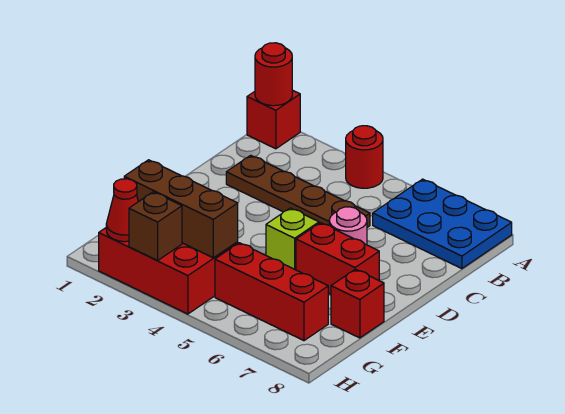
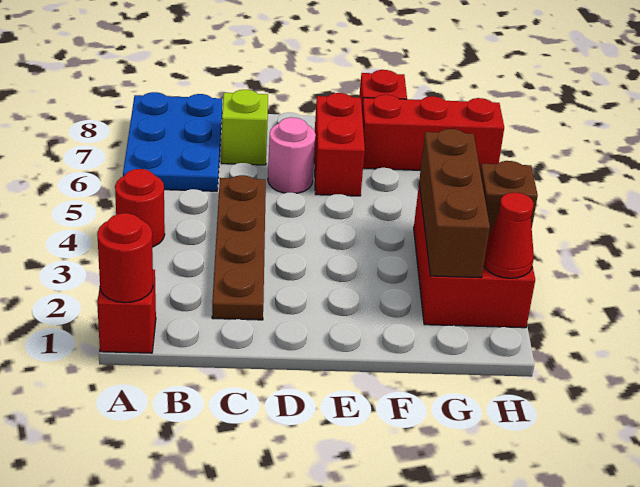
lime 1x1 brick [266,208,319,270] -> lime 1x1 brick moved to [221,90,268,165]
red 1x3 brick [215,243,328,341] -> red 1x3 brick turned to [362,95,504,170]

